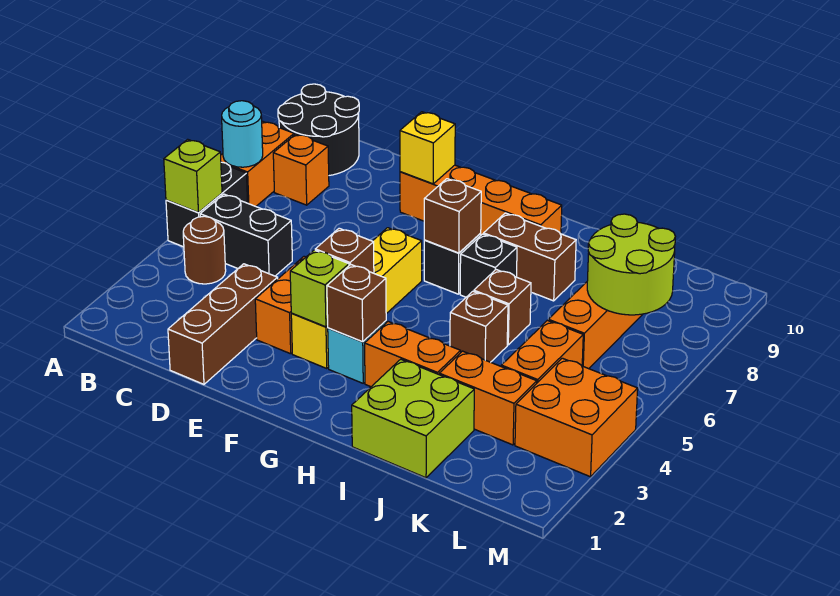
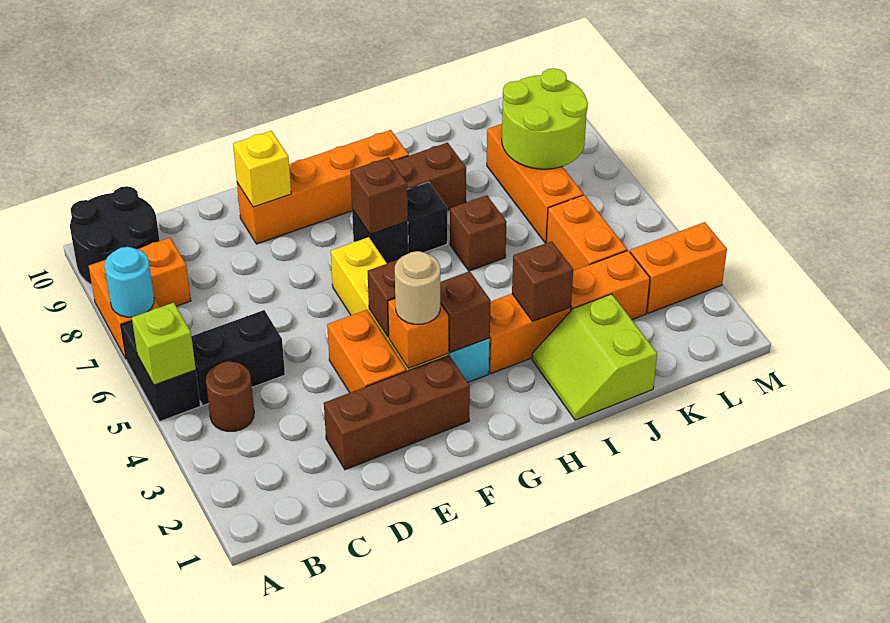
brown 1x3 brick [168,264,278,384] -> brown 1x3 brick turned to [324,355,470,470]
lime 1x1 brick [290,250,349,327] -> orange 1x1 brick [388,299,448,368]
none -> tan 1x1 round brick [395,251,440,324]
lime 2x2 brick [352,359,474,478] -> lime 2x2 slope [532,294,657,420]
brown 1x1 brick [450,291,508,362] -> brown 1x1 brick moved to [512,241,573,321]
orange 2x2 brick [515,358,638,477] -> orange 1x2 brick [630,222,727,313]

